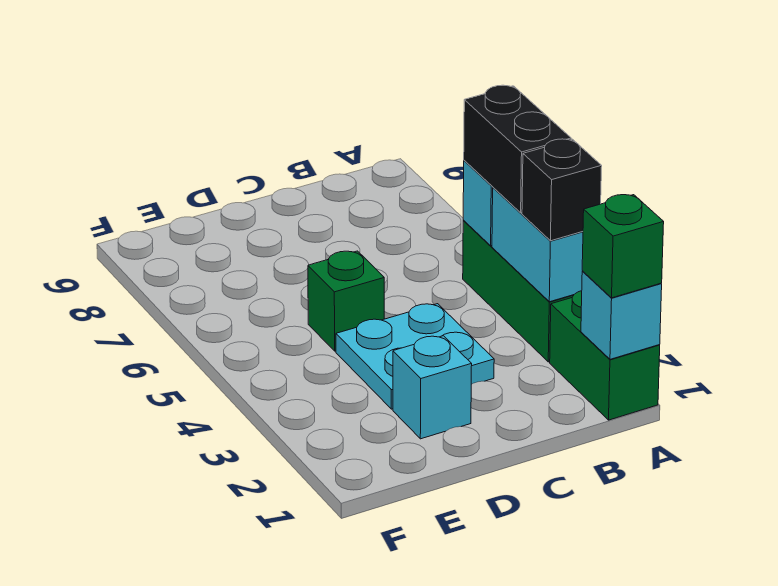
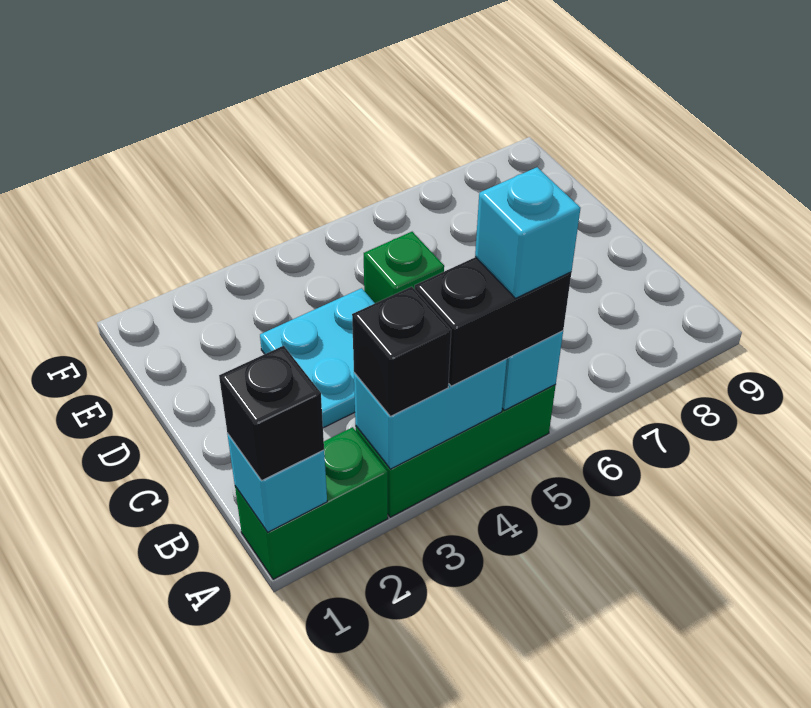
green 1x1 brick [582,195,664,298] -> black 1x1 brick [219,346,324,481]
cyan 1x1 brick [393,336,472,439] -> cyan 1x1 brick moved to [475,167,580,298]

